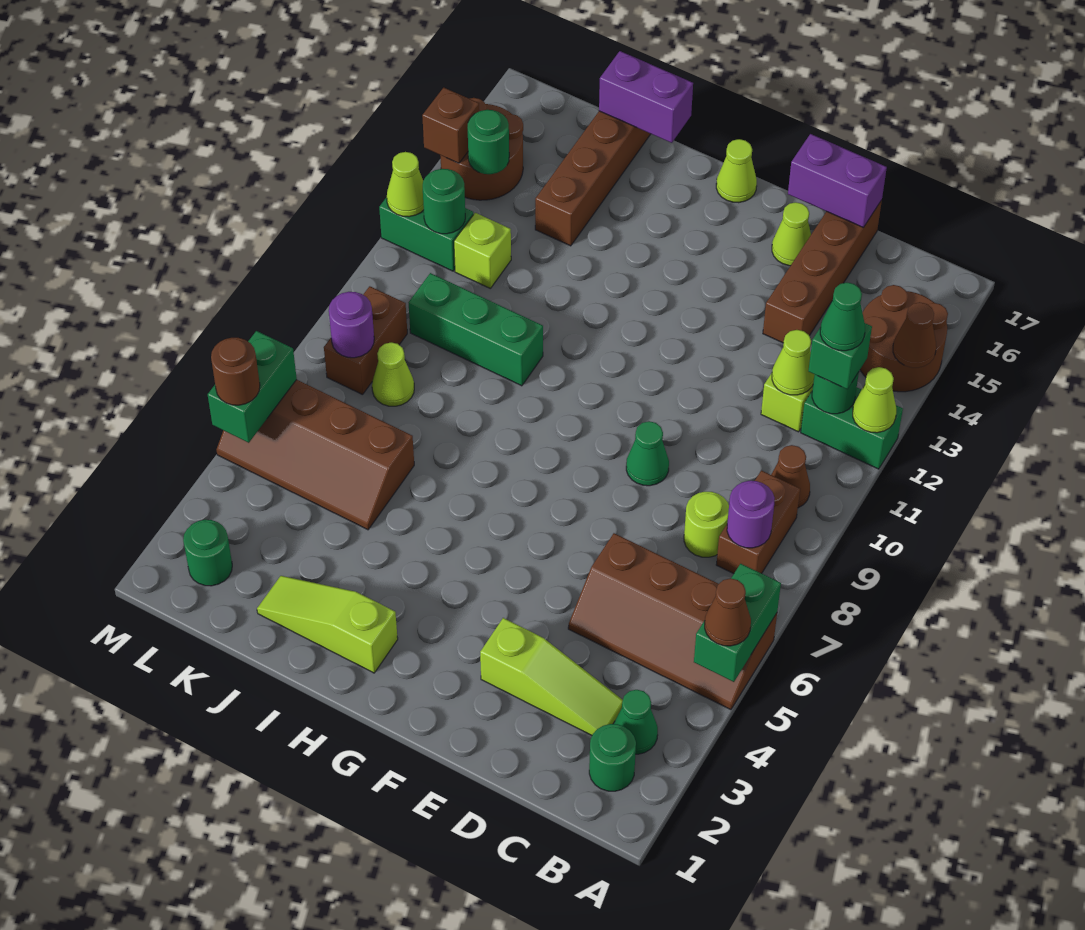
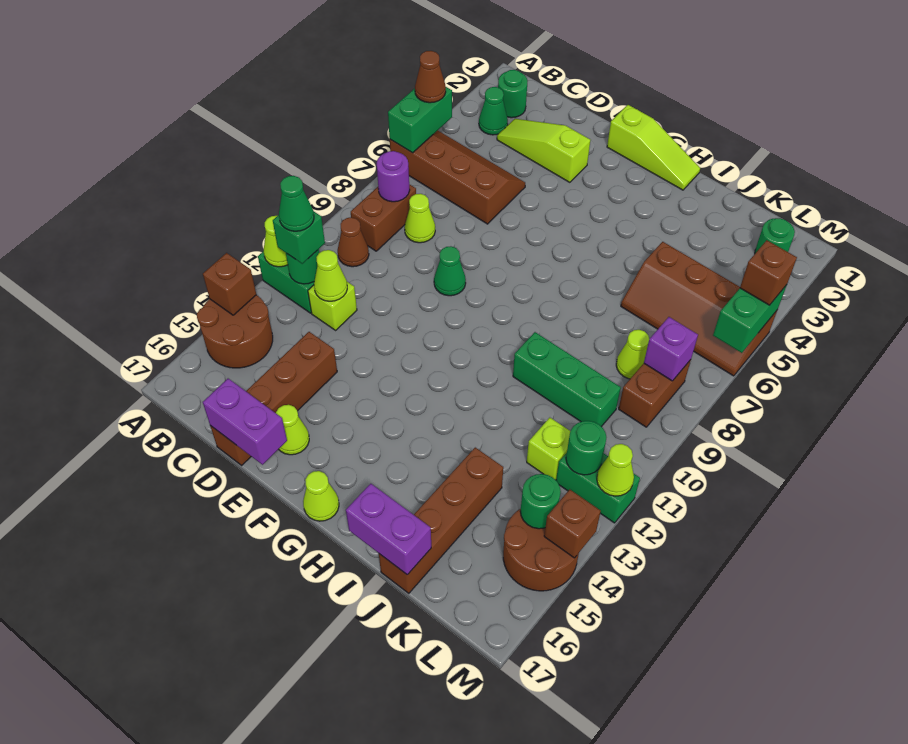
brown 1x1 cone [893,302,936,368] -> brown 1x1 brick [203,253,256,315]
lime 1x1 round brick [684,492,729,557] -> lime 1x1 cone [405,194,435,243]
lime 1x3 slope [257,576,398,673] -> lime 1x3 slope moved to [607,105,700,190]
brown 2x4 slope [217,380,414,530] -> brown 2x4 slope turned to [621,242,777,376]
purple 1x1 round brick [329,292,374,358] -> purple 1x1 brick [644,317,698,381]
brown 1x1 round brick [211,338,260,405] -> brown 1x1 brick [740,240,797,305]

